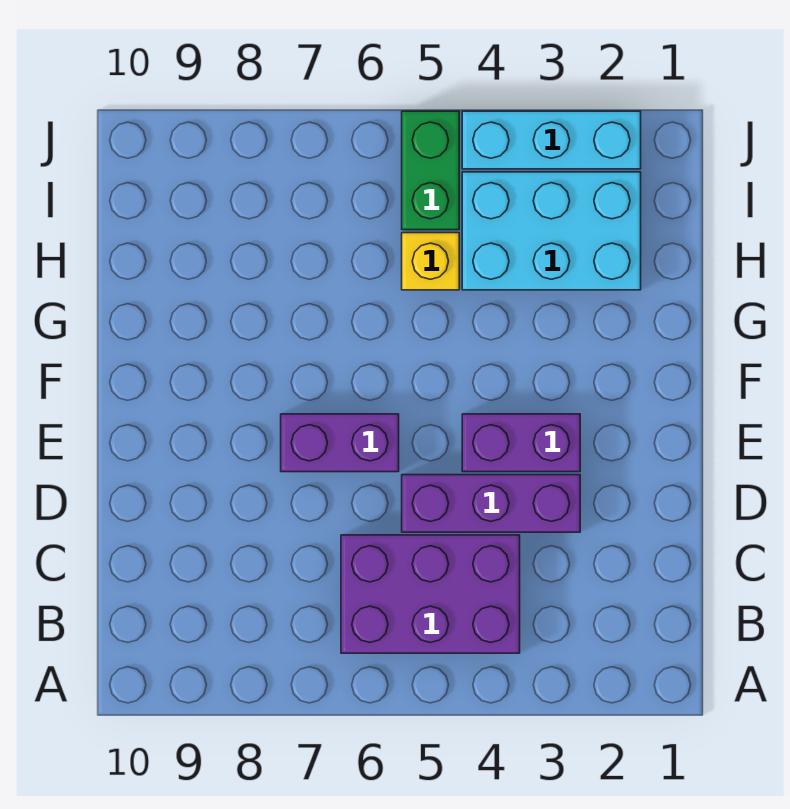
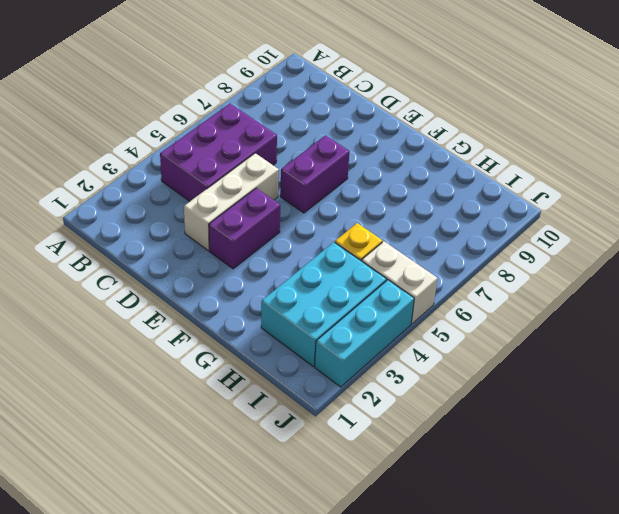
purple 1x3 brick [402,475,580,532] -> white 1x3 brick [184,153,279,250]
green 1x2 brick [402,111,459,230] -> white 1x2 brick [362,241,437,324]

